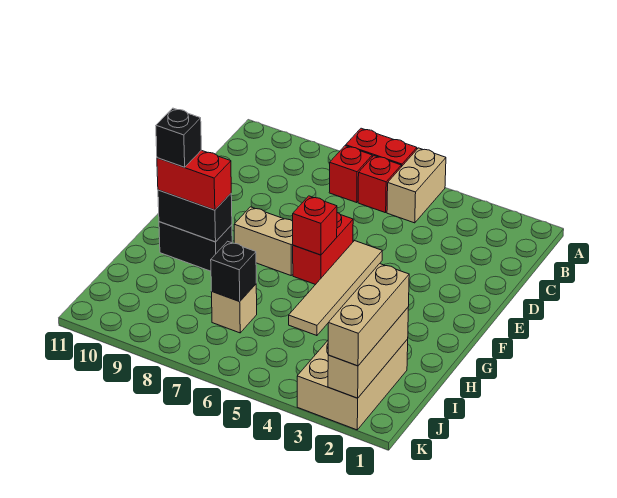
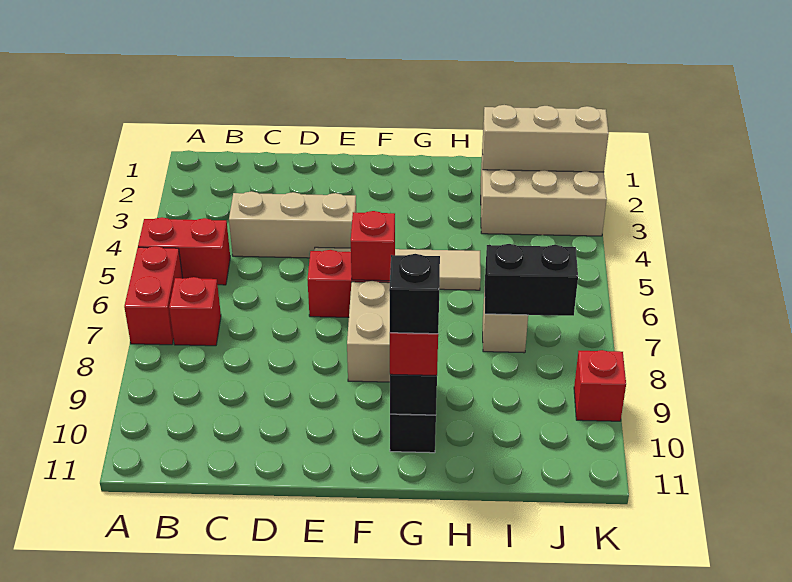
tan 1x2 brick [387,148,446,223] -> red 1x2 brick [138,217,230,285]
red 1x1 brick [358,156,401,213] -> red 1x1 brick moved to [574,350,626,421]
tan 1x3 brick [328,264,409,366] -> tan 1x3 brick moved to [229,191,356,258]
black 1x1 brick [211,241,256,301] -> black 1x2 brick [485,244,578,316]

